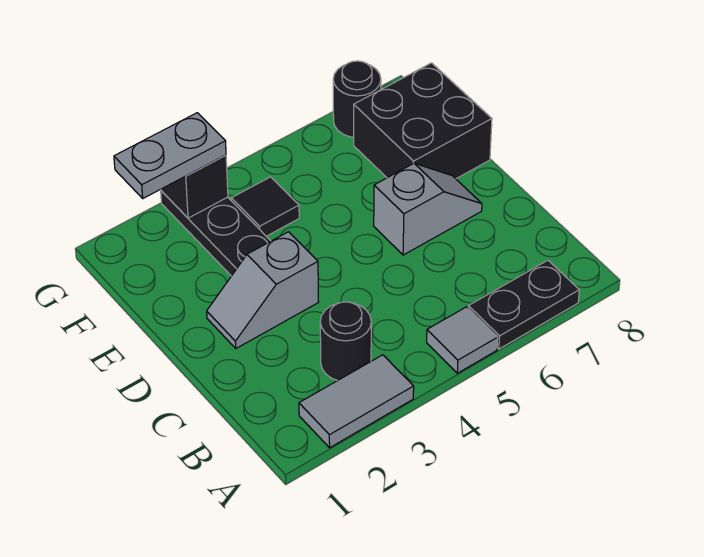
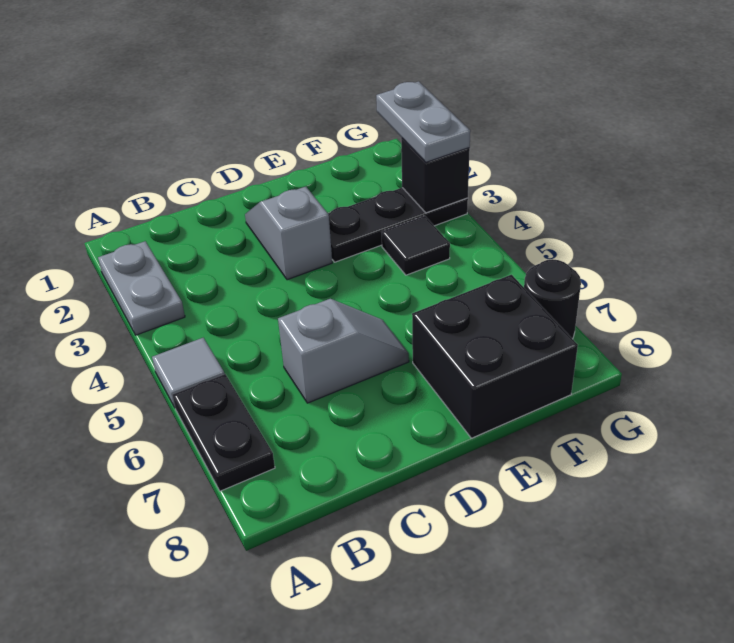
grey 1x2 tile [299,355,414,448] -> grey 1x2 plate [98,241,185,335]
black 1x1 round brick [320,302,371,381] -> none
grey 1x2 slope [374,163,482,255] -> grey 1x2 slope turned to [278,299,409,403]

